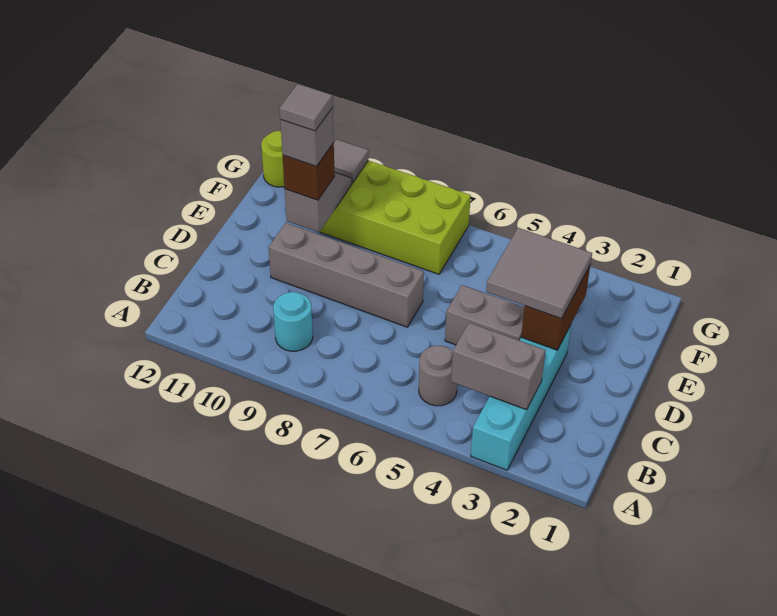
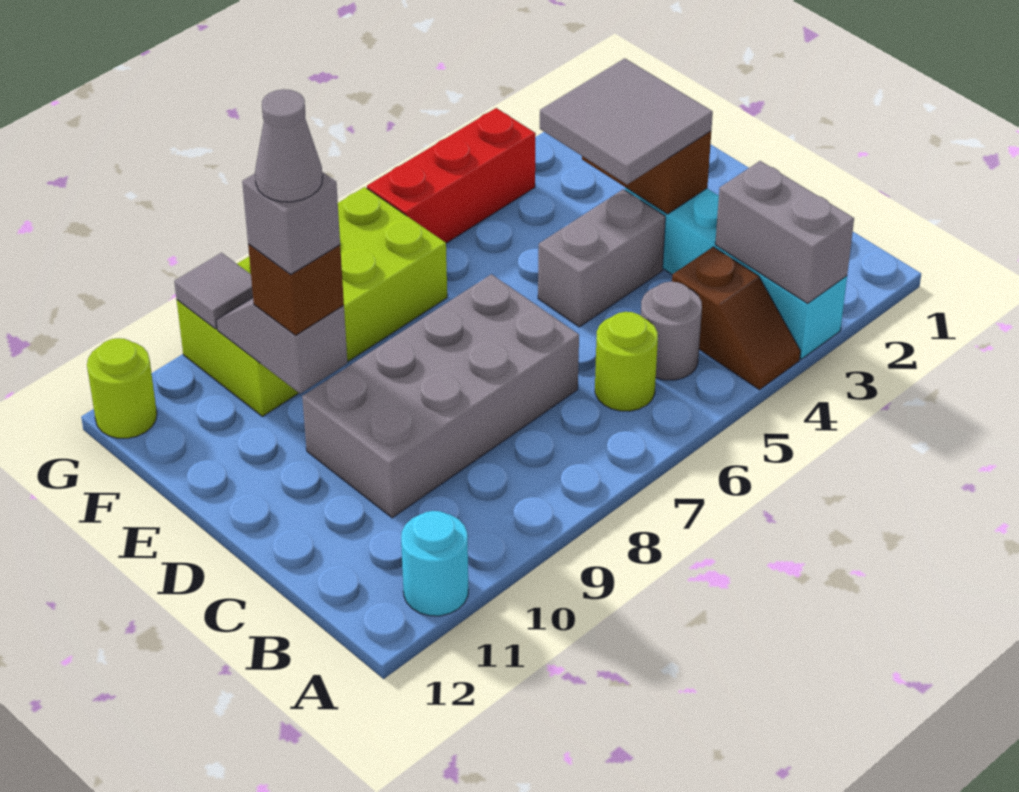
none -> brown 1x2 slope [672,247,800,390]
grey 1x2 brick [451,323,545,410] -> grey 1x2 brick turned to [715,161,854,304]
none -> lime 1x1 round brick [595,312,658,411]
cyan 1x1 round brick [273,292,313,351] -> cyan 1x1 round brick moved to [401,511,468,616]
grey 1x4 brick [269,223,424,327] -> grey 2x4 brick [302,274,579,518]
grey 1x1 tile [280,84,333,131] -> grey 1x1 cone [255,89,322,202]
none -> red 1x3 brick [367,108,536,243]

